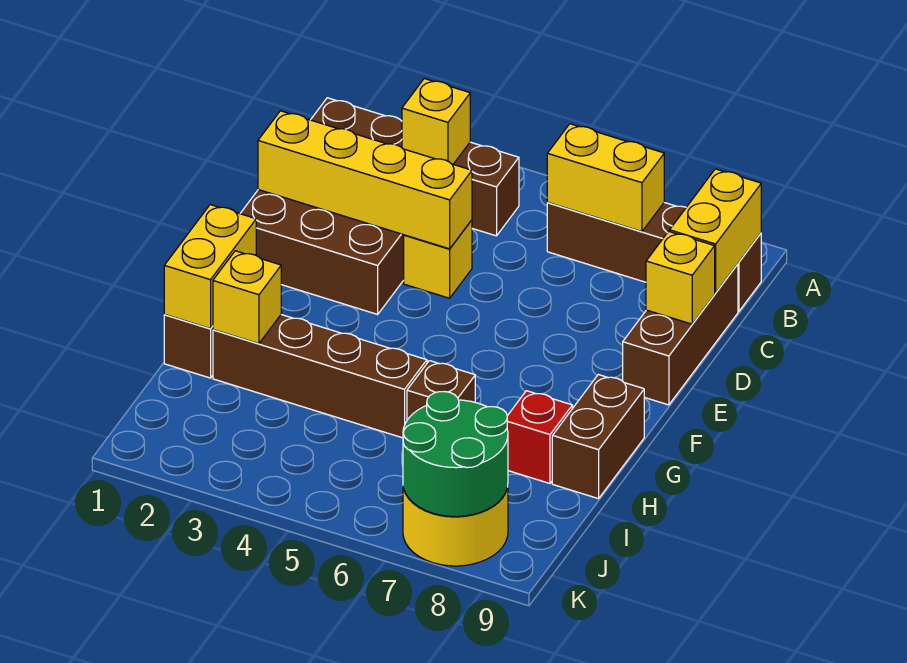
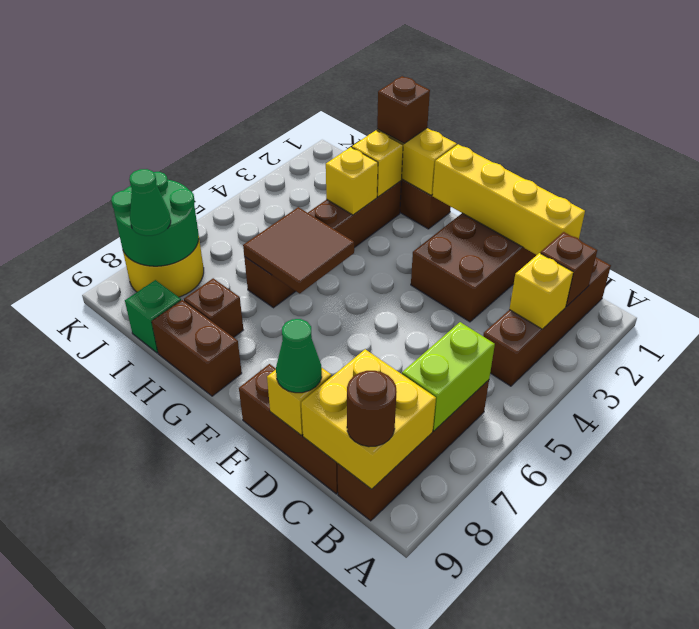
none -> brown 1x1 brick [540,232,597,306]
yellow 1x2 brick [547,124,664,232] -> lime 1x2 brick [402,322,495,431]
yellow 1x2 brick [670,169,761,293] -> yellow 2x2 brick [301,349,436,489]
none -> brown 1x1 round brick [347,371,397,447]
yellow 1x4 brick [258,111,472,249] -> yellow 1x4 brick turned to [432,144,585,255]
yellow 1x1 brick [404,220,472,298] -> yellow 1x1 brick moved to [326,147,378,215]
none -> green 1x1 cone [276,319,322,393]
none -> brown 2x2 tile [243,207,354,293]
none -> brown 1x1 brick [377,76,430,143]
red 1x1 brick [507,391,572,483] -> brown 1x1 brick [184,278,243,337]
none -> green 1x1 brick [125,280,181,353]
none -> green 1x1 cone [129,169,171,236]

